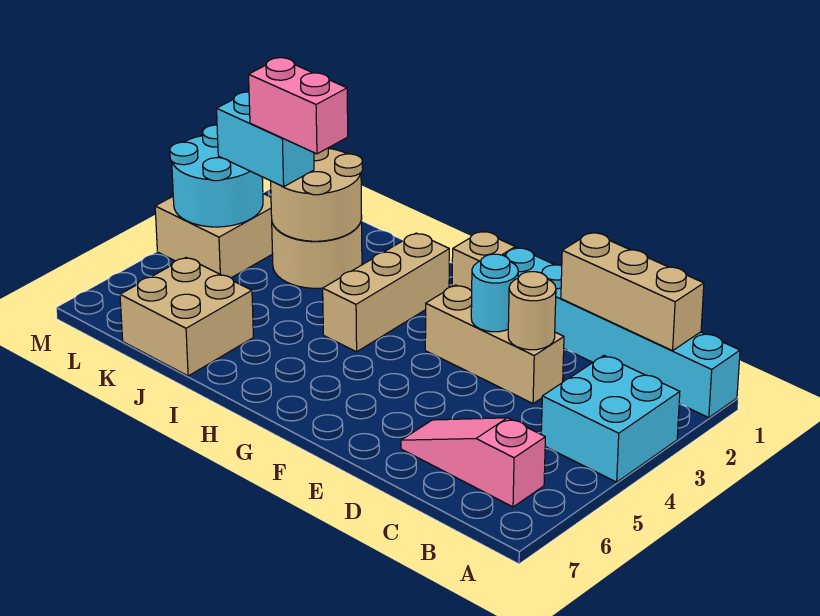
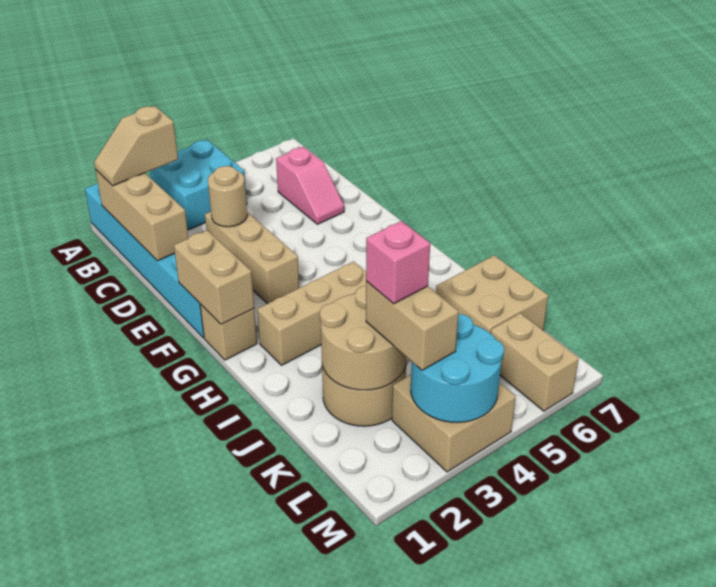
none -> tan 1x2 slope [94,106,178,186]
pink 1x3 slope [401,418,545,507] -> pink 1x2 slope [276,147,344,224]
cyan 1x1 round brick [471,254,518,332] -> none
none -> tan 1x2 brick [174,231,254,324]
pink 1x2 brick [249,58,348,154] -> pink 1x1 brick [366,221,430,304]
cyan 1x2 brick [217,92,314,187] -> tan 1x2 brick [366,281,459,370]
none -> tan 1x2 brick [491,313,579,411]

